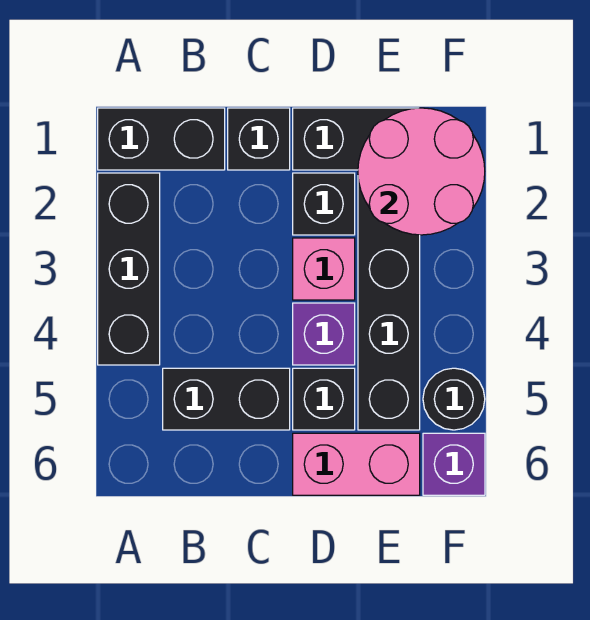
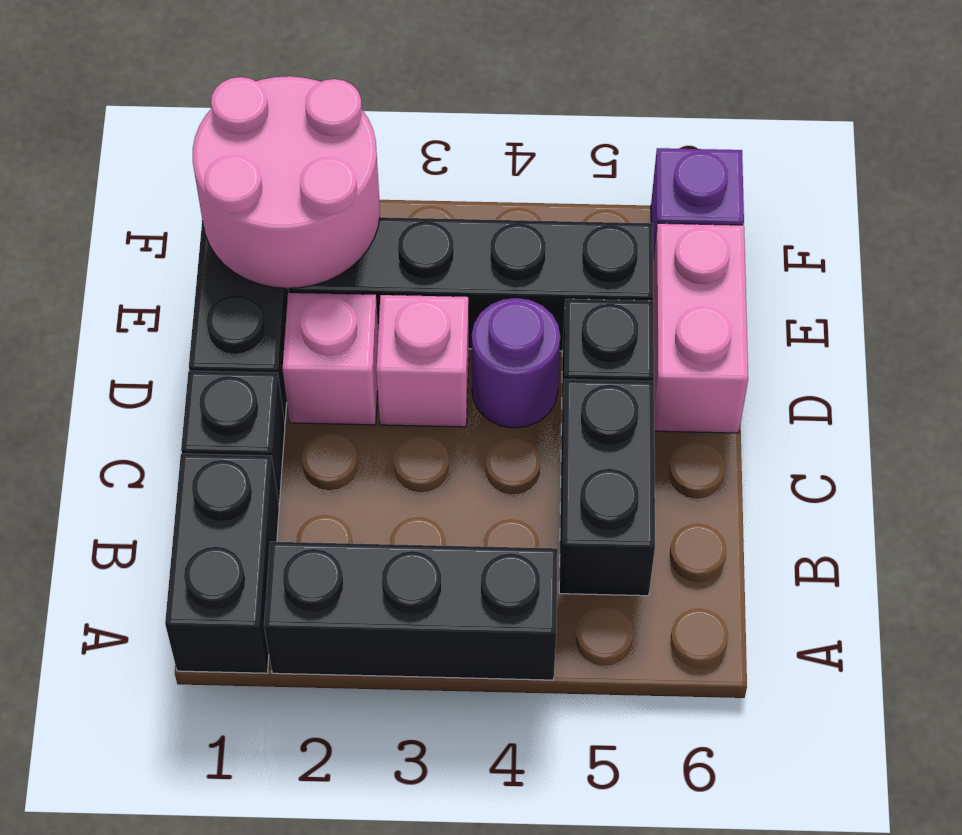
black 1x1 brick [293,173,355,235] -> pink 1x1 brick [283,293,378,425]
purple 1x1 brick [293,303,355,365] -> purple 1x1 round brick [472,298,560,428]
black 1x1 round brick [423,368,485,430] -> none

